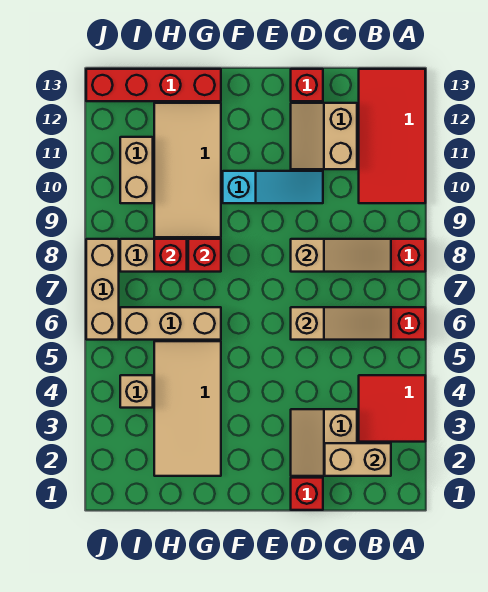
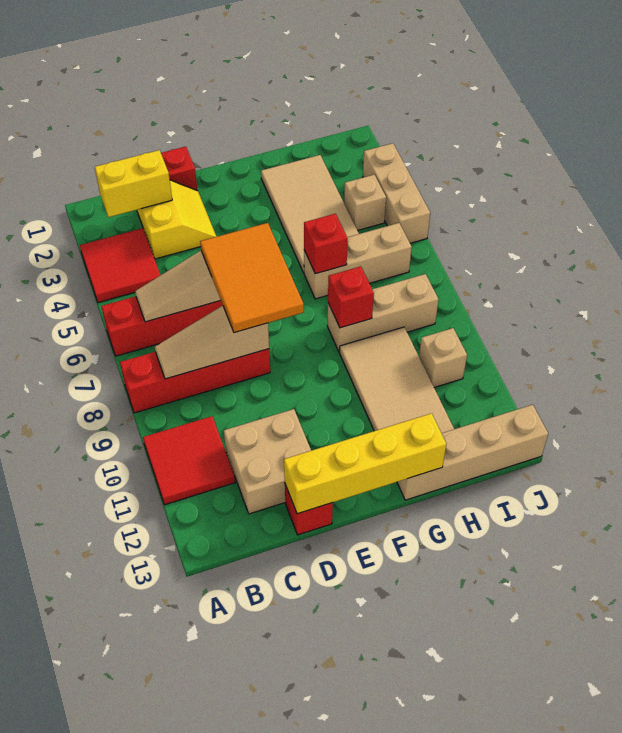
red 2x4 tile [359,69,425,203] -> red 2x2 tile [143,416,235,505]
tan 1x2 brick [325,443,391,476] -> yellow 1x2 brick [95,150,172,217]
tan 2x2 slope [291,409,357,476] -> yellow 2x2 slope [137,180,217,259]
tan 2x2 slope [291,103,357,169] -> tan 2x2 brick [224,409,311,514]
none -> orange 2x3 tile [200,223,304,333]
cyan 1x3 slope [223,171,323,203] -> none
none -> yellow 1x4 brick [284,413,446,514]
red 1x4 brick [86,69,221,101] -> tan 1x4 brick [397,405,548,500]
red 1x1 brick [154,239,187,272] -> red 1x1 brick moved to [304,214,348,274]
tan 1x2 brick [120,137,153,203] -> tan 1x1 brick [419,328,467,387]
tan 1x3 brick [86,239,119,340] -> tan 1x3 brick moved to [363,143,430,243]

